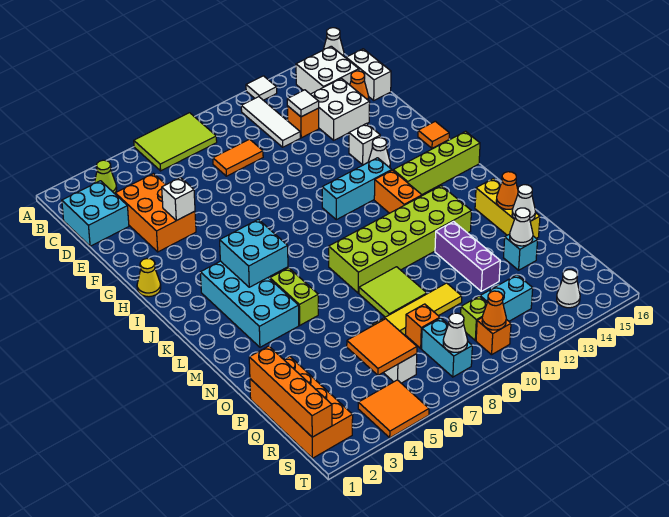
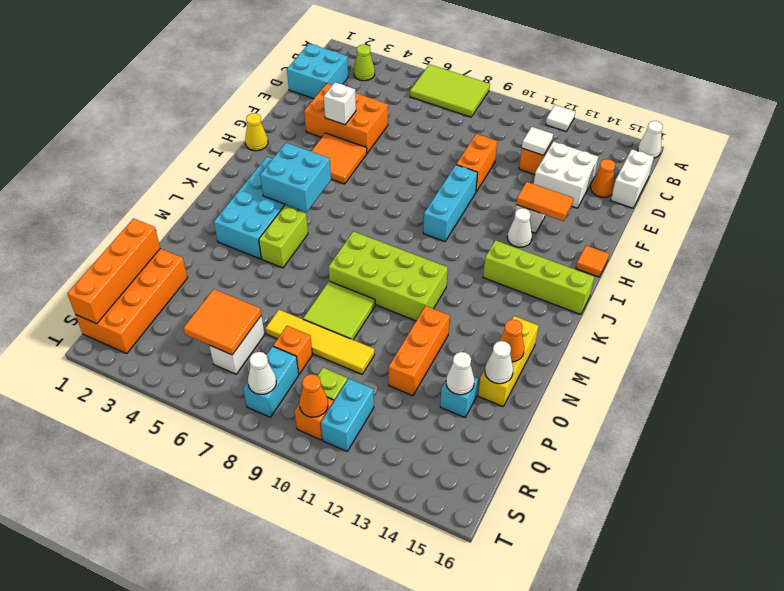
white 1x3 tile [241,97,300,147] -> none
white 2x2 brick [296,46,359,94] -> none
orange 2x3 brick [115,174,196,252] -> orange 2x3 brick turned to [304,83,388,153]
orange 1x2 tile [213,139,263,176] -> orange 1x2 tile moved to [516,182,573,221]
cyan 1x3 brick [322,158,392,220] -> cyan 1x3 brick turned to [423,165,478,242]
orange 1x2 brick [374,170,422,213] -> orange 1x2 brick moved to [456,134,497,192]
lime 2x6 brick [329,186,471,293] -> lime 2x4 brick [329,231,448,321]
purple 1x3 brick [435,222,500,291] -> orange 1x3 brick [389,306,450,396]
cyan 1x2 brick [480,275,533,321] -> cyan 1x2 brick turned to [321,379,374,451]
orange 2x2 tile [358,380,429,438] -> orange 2x2 tile moved to [311,133,367,184]
white 1x1 cone [557,270,580,308] -> none

